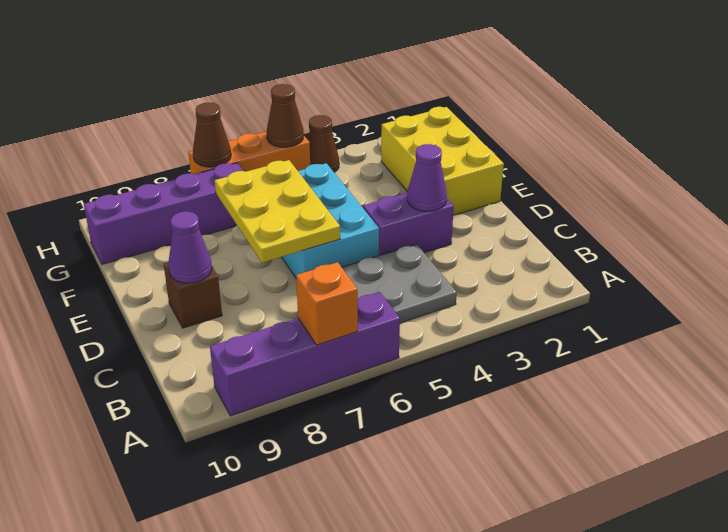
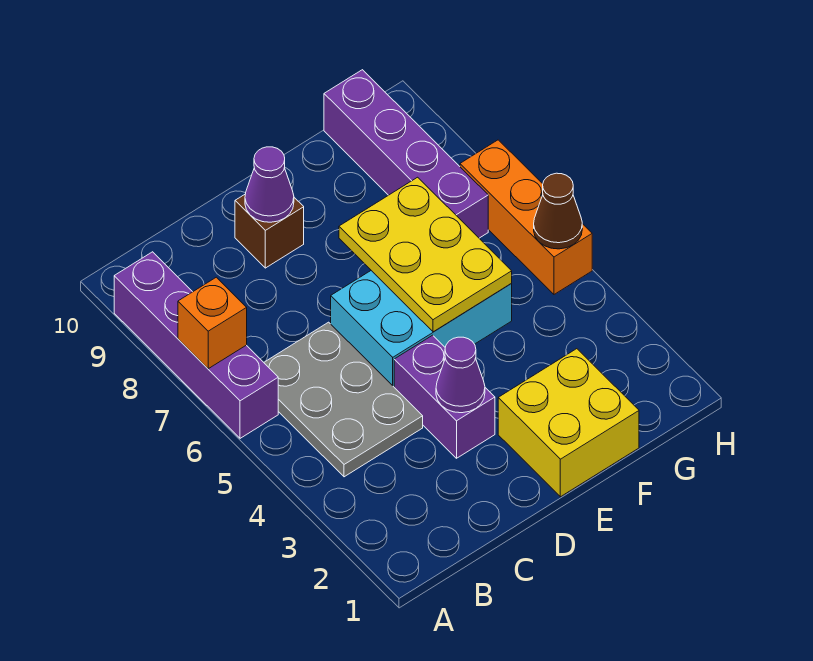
yellow 2x3 plate [215,160,340,262] -> yellow 2x3 plate turned to [339,177,512,332]
yellow 2x3 brick [381,107,504,215] -> yellow 2x2 brick [498,349,639,497]
brown 1x1 cone [308,115,339,172] -> none
brown 1x1 cone [193,103,231,167] -> none

